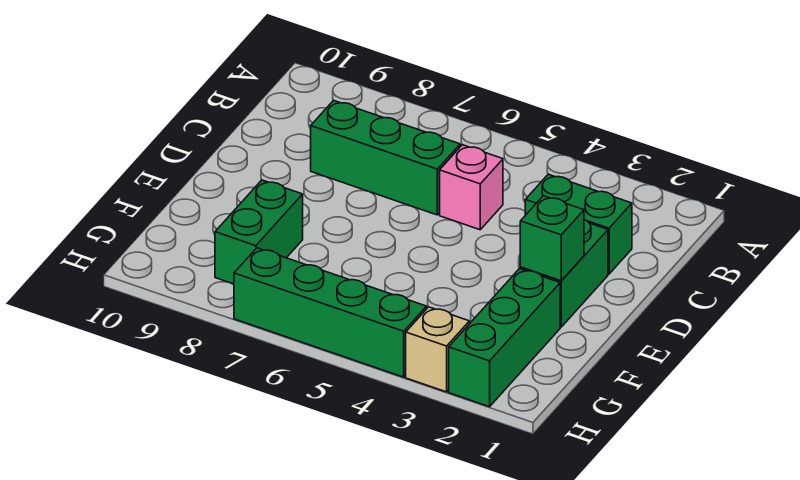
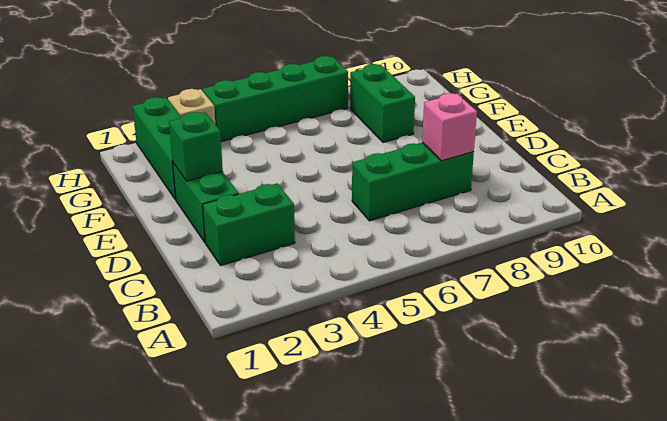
pink 1x1 brick [440,145,503,230] -> pink 1x1 brick moved to [422,93,477,161]

